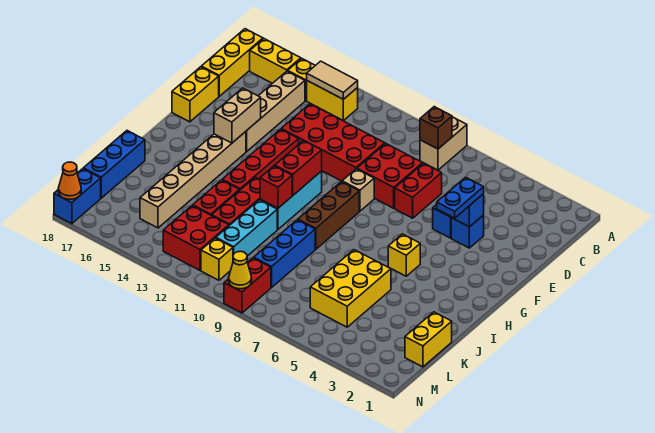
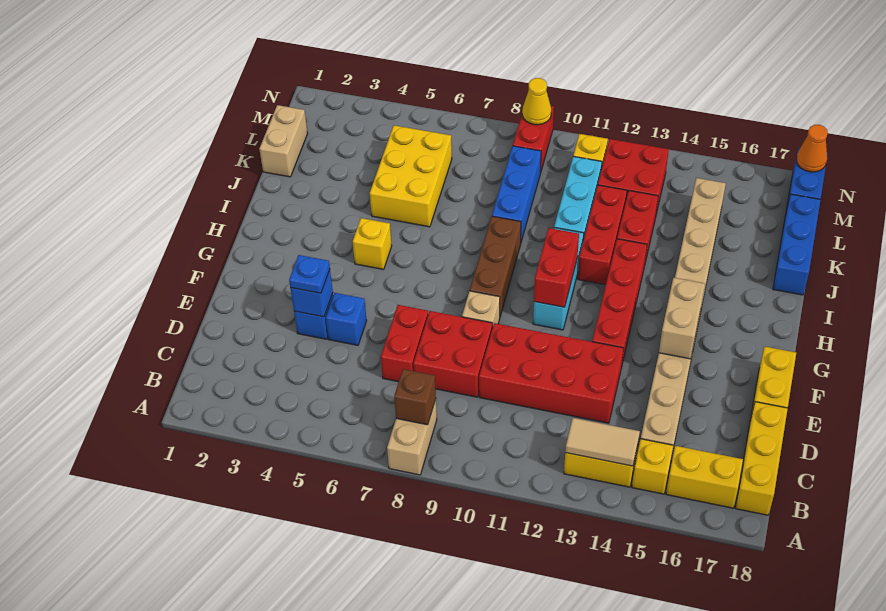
blue 1x2 plate [437,177,484,218] -> blue 1x1 plate [289,255,330,293]
red 1x1 brick [260,166,292,208] -> none
yellow 1x2 brick [405,312,452,367] -> tan 1x2 brick [259,105,308,177]

